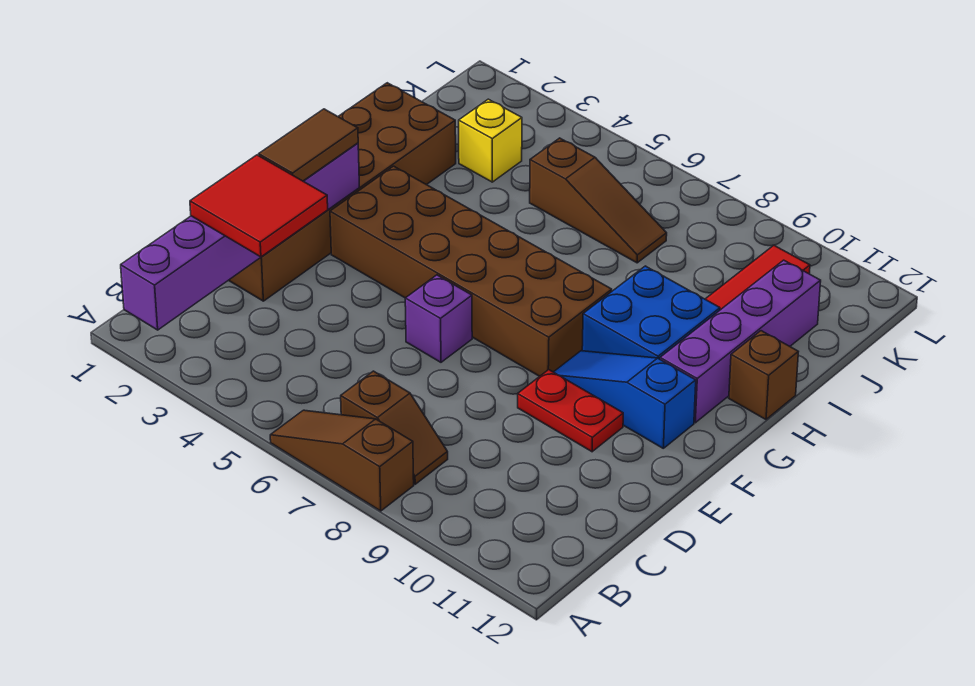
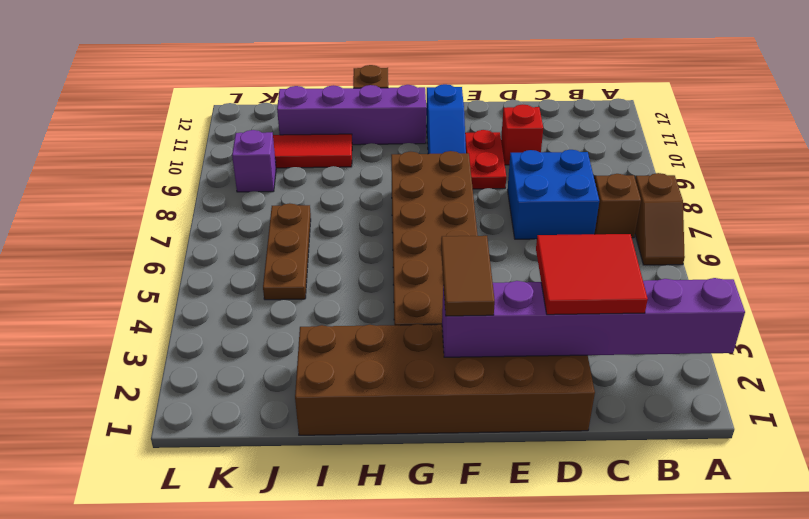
brown 1x3 slope [270,410,414,511] -> brown 1x2 slope [635,173,685,265]
none -> red 1x1 brick [501,104,543,165]
brown 1x2 tile [259,109,358,181] -> brown 1x2 tile turned to [441,236,495,316]
purple 1x1 brick [405,275,472,362] -> purple 1x1 brick moved to [232,130,276,192]
blue 2x2 brick [582,266,720,359] -> blue 2x2 brick moved to [507,150,599,239]
yellow 1x1 brick [459,99,522,182] -> none
brown 1x3 slope [530,138,667,263] -> brown 1x3 plate [263,203,311,300]

